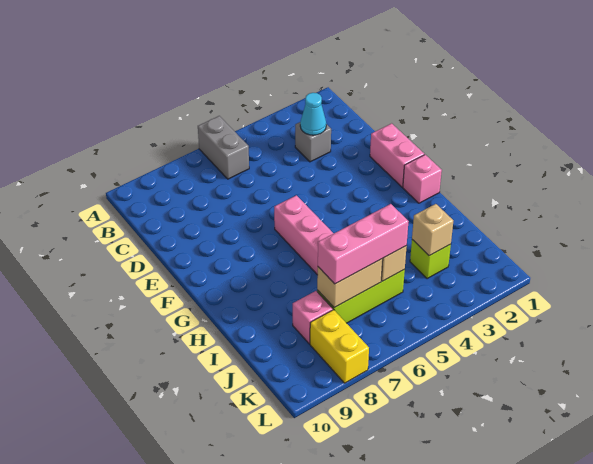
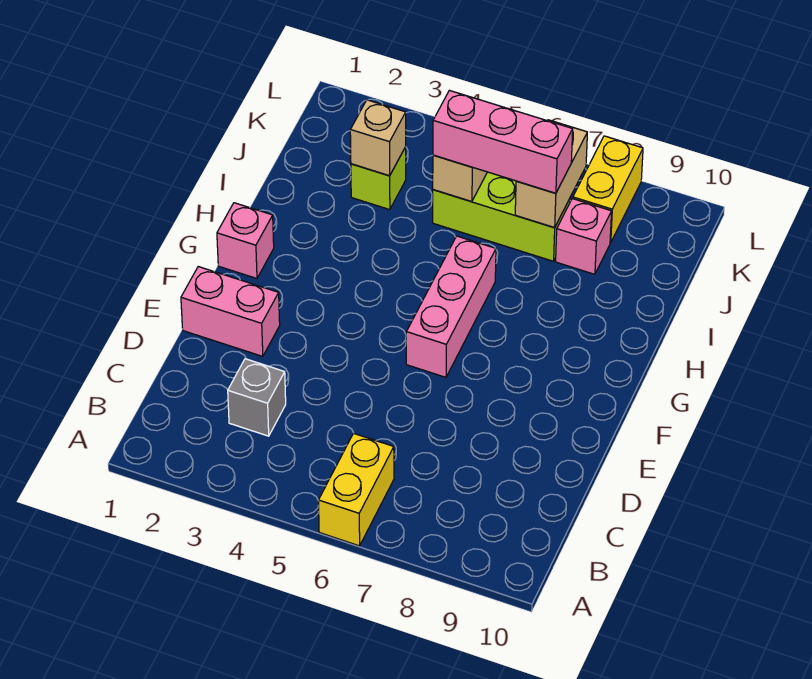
grey 1x2 brick [198,116,249,179] -> yellow 1x2 brick [319,433,394,546]
cyan 1x1 cone [300,93,326,135] -> none
pink 1x2 brick [370,123,424,187] -> pink 1x2 brick turned to [181,267,280,356]
tan 1x2 brick [317,259,383,308] -> tan 1x2 brick turned to [515,120,587,228]

